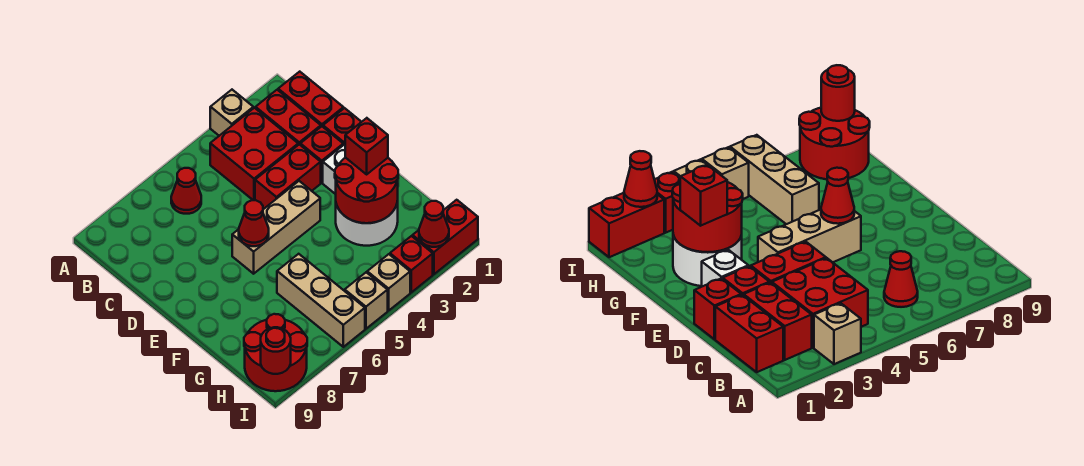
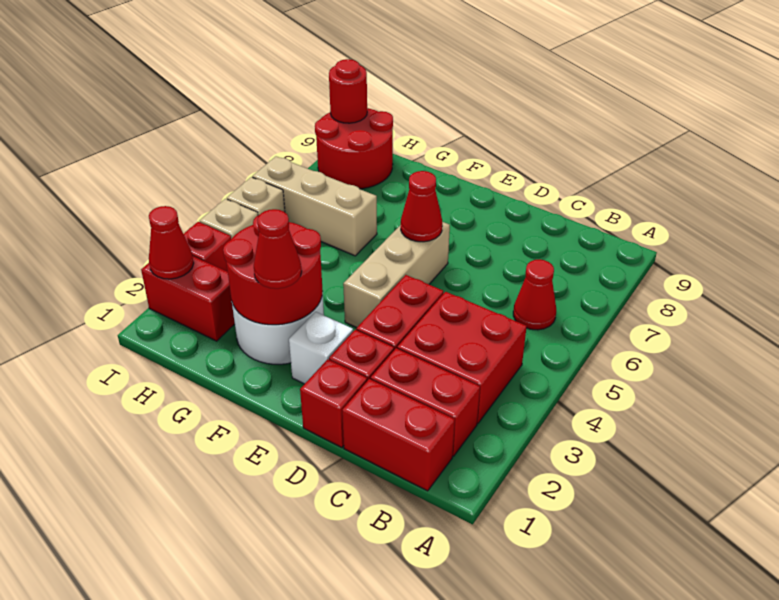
tan 1x1 brick [210,90,253,136] -> none
red 1x1 brick [345,118,388,174] -> red 1x1 cone [254,209,302,289]
red 1x2 brick [413,200,478,274] -> red 1x2 brick turned to [141,256,235,341]

